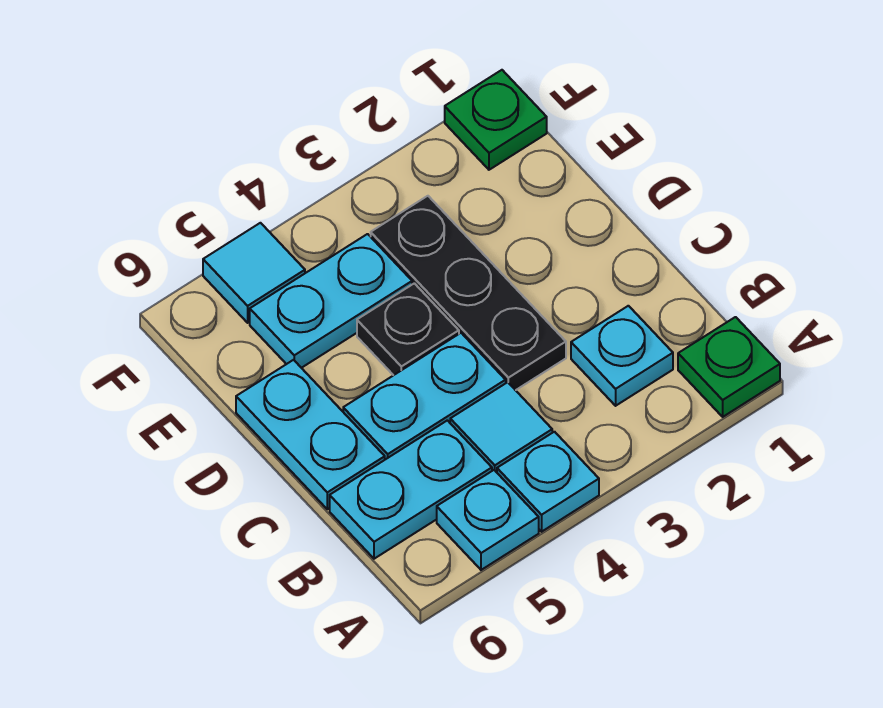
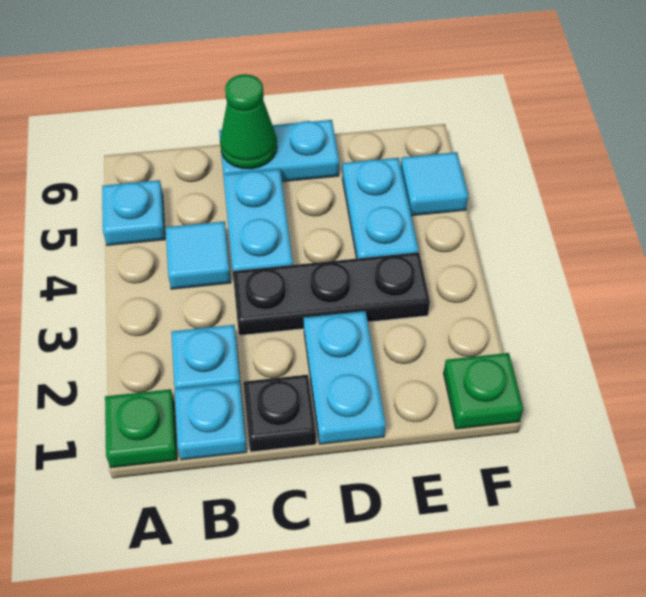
cyan 1x1 plate [497,432,599,532] -> cyan 1x1 plate moved to [174,382,247,460]
cyan 1x2 plate [330,420,492,559] -> cyan 1x2 plate moved to [304,311,386,444]
none -> green 1x1 cone [220,74,277,169]
black 1x1 plate [357,283,459,375] -> black 1x1 plate moved to [243,375,316,452]

